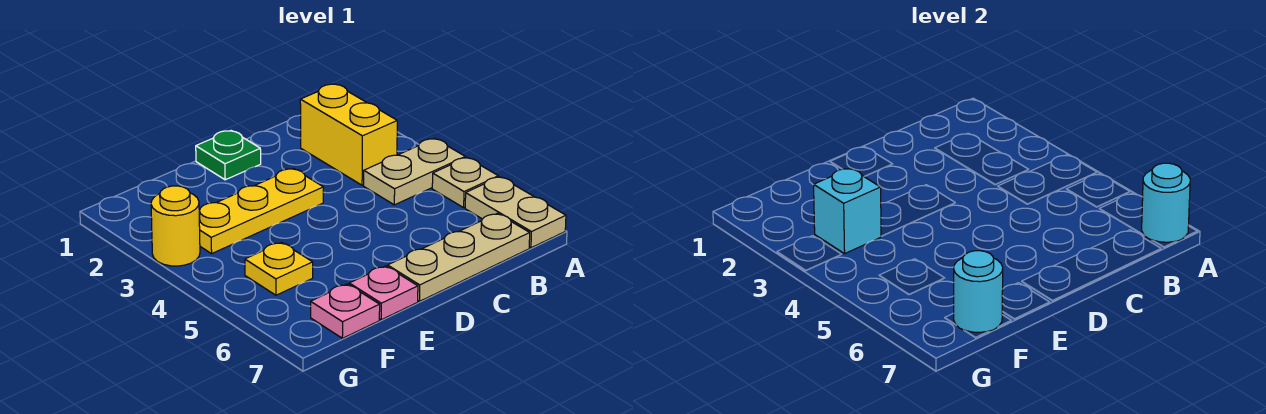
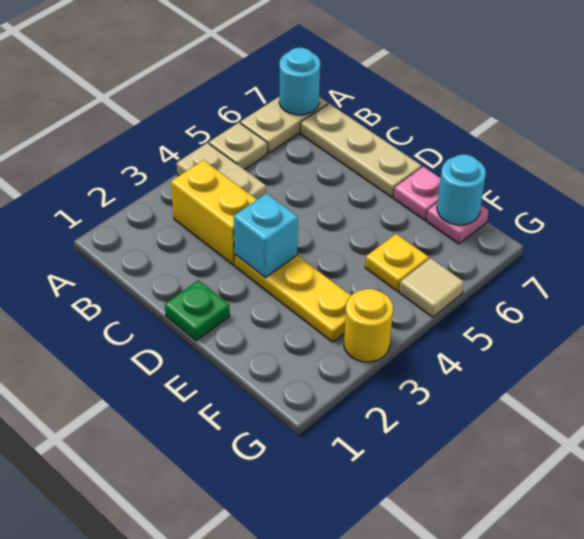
yellow 1x2 brick [300,84,397,185] -> yellow 1x2 brick turned to [171,160,257,265]
cyan 1x1 brick [814,168,881,254] -> cyan 1x1 brick moved to [234,193,298,278]
none -> tan 1x1 tile [399,258,464,317]

